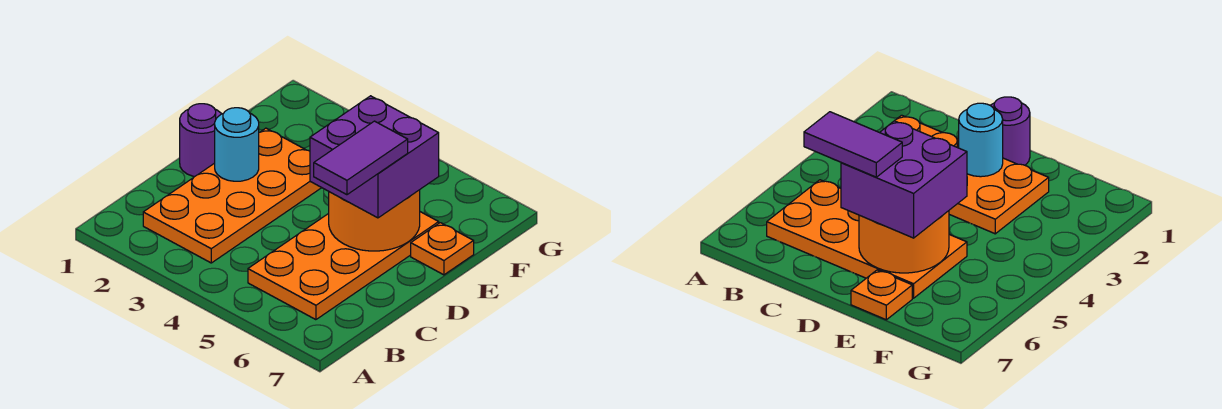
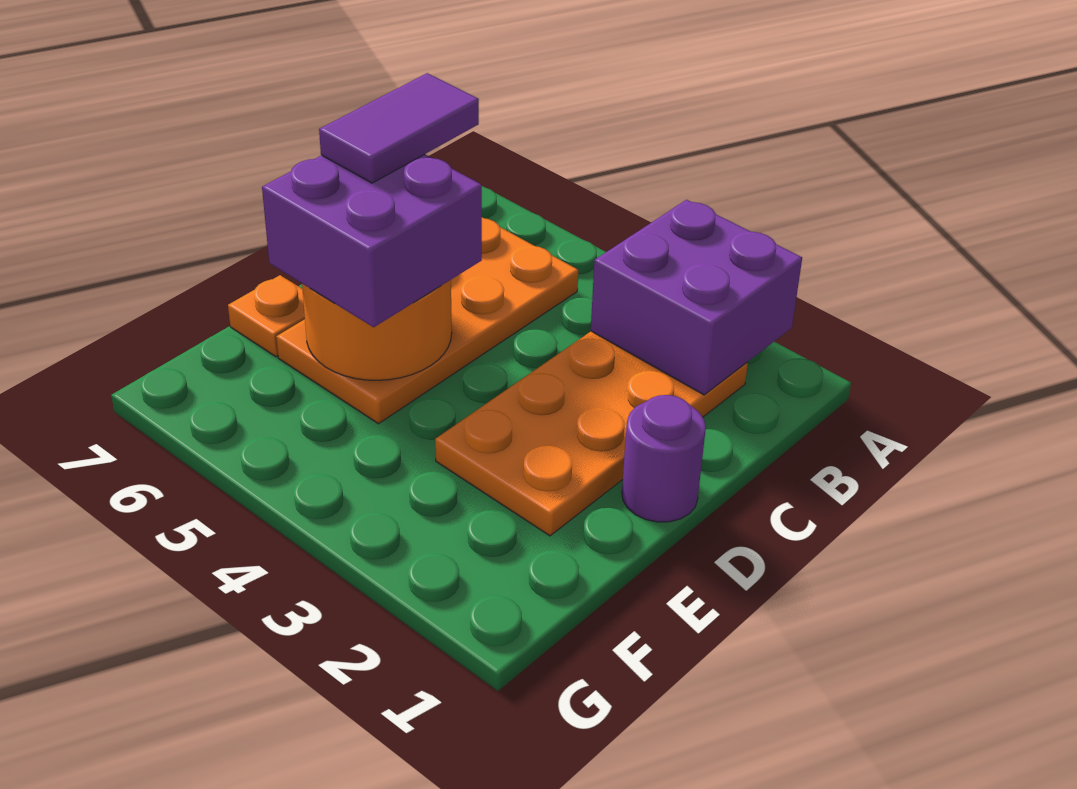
none -> purple 2x2 brick [591,200,802,395]
cyan 1x1 round brick [215,108,259,181] -> none

